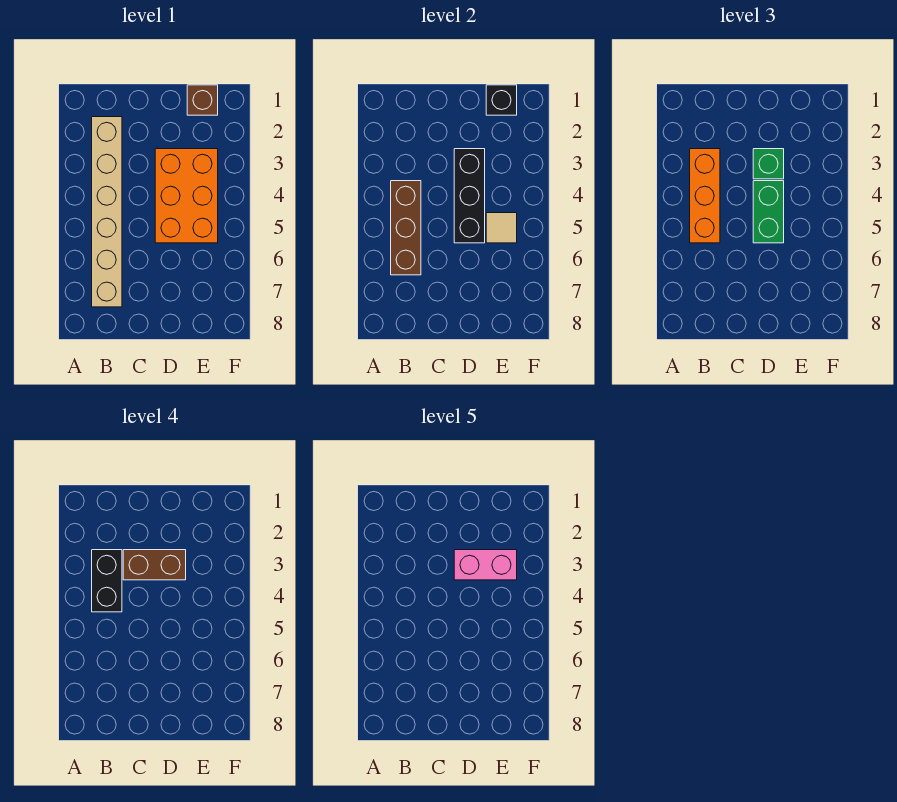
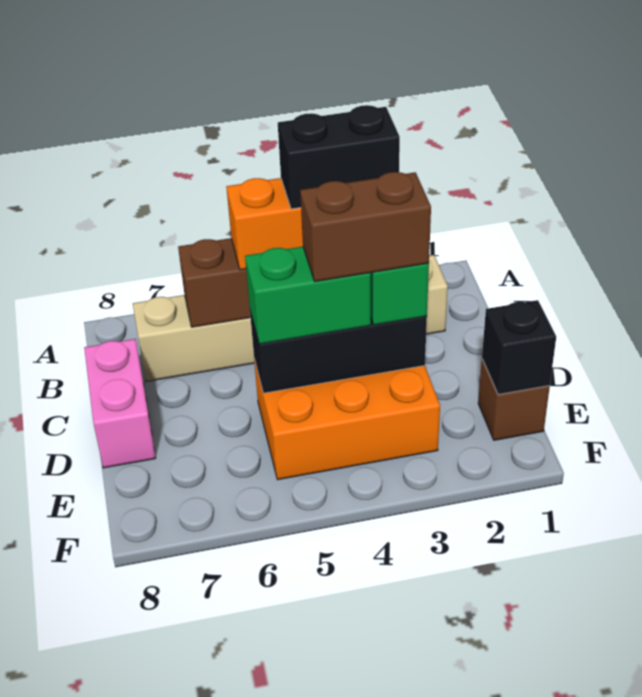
brown 1x2 brick [123,550,186,580] -> brown 1x2 brick turned to [300,172,431,282]
pink 1x2 brick [454,550,517,580] -> pink 1x2 brick moved to [84,339,156,468]
tan 1x1 tile [486,213,517,243] -> none

